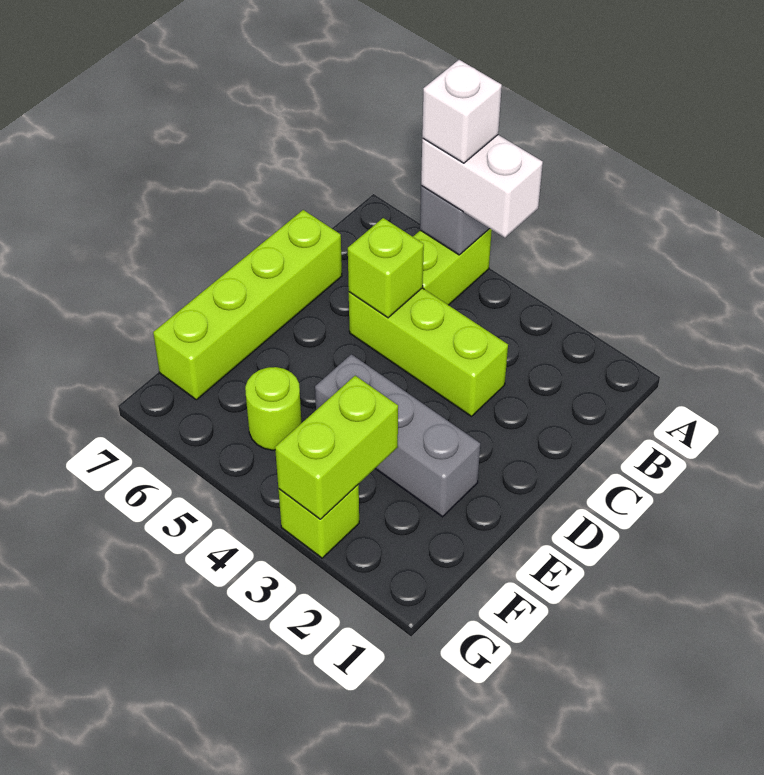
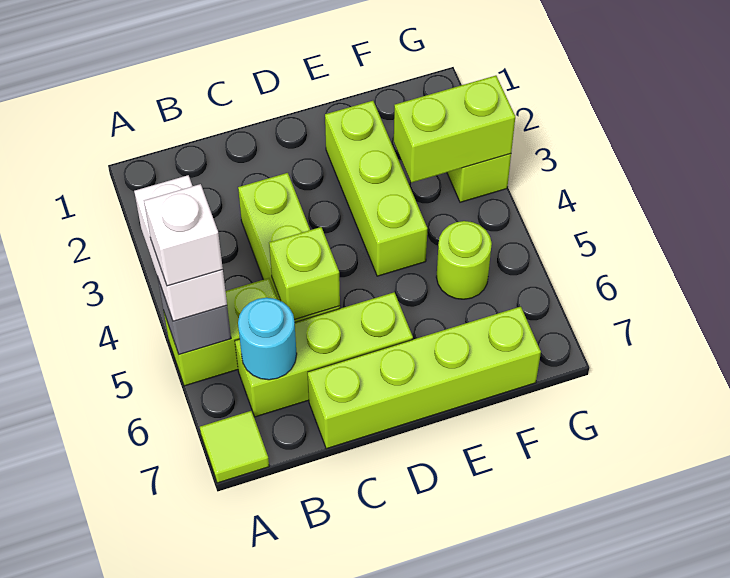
none -> lime 1x1 tile [200,411,269,483]
none -> lime 1x3 brick [235,292,413,417]
none -> cyan 1x1 round brick [238,298,297,380]
grey 1x3 brick [315,354,480,517] -> lime 1x3 brick [325,101,428,276]

